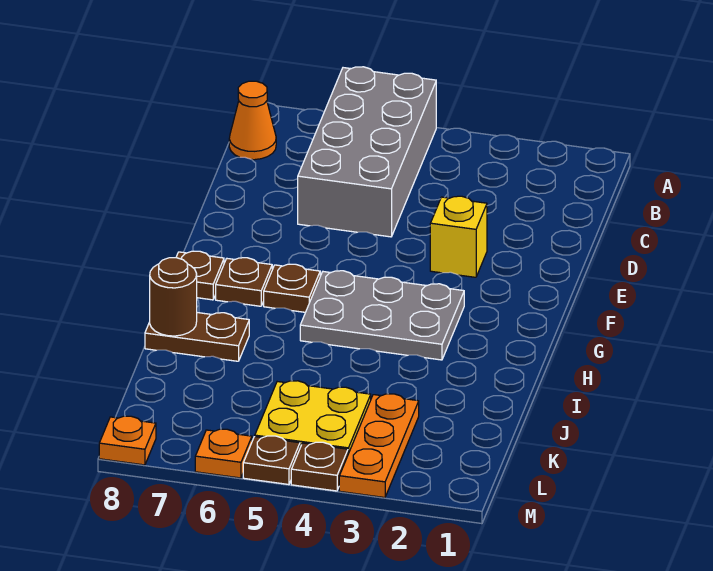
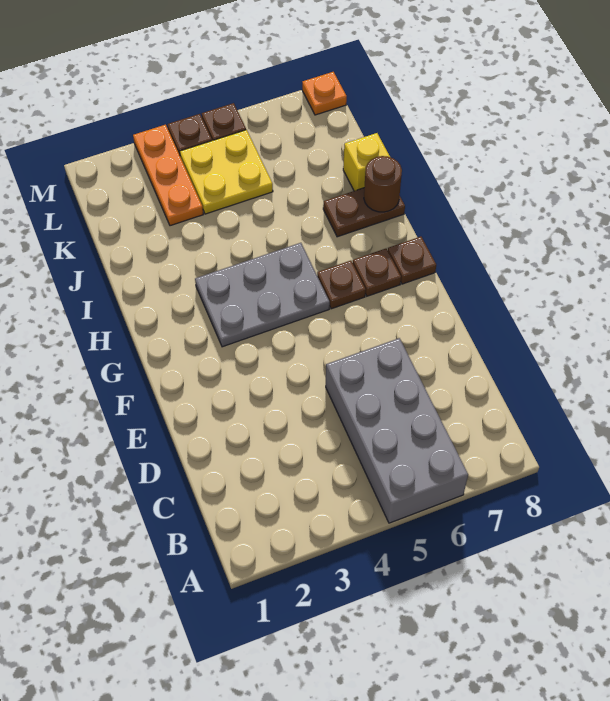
orange 1x1 cone [229,81,276,160] -> none
yellow 1x1 brick [430,196,487,277] -> yellow 1x1 brick moved to [343,133,390,191]
orange 1x1 plate [195,429,252,478] -> none

